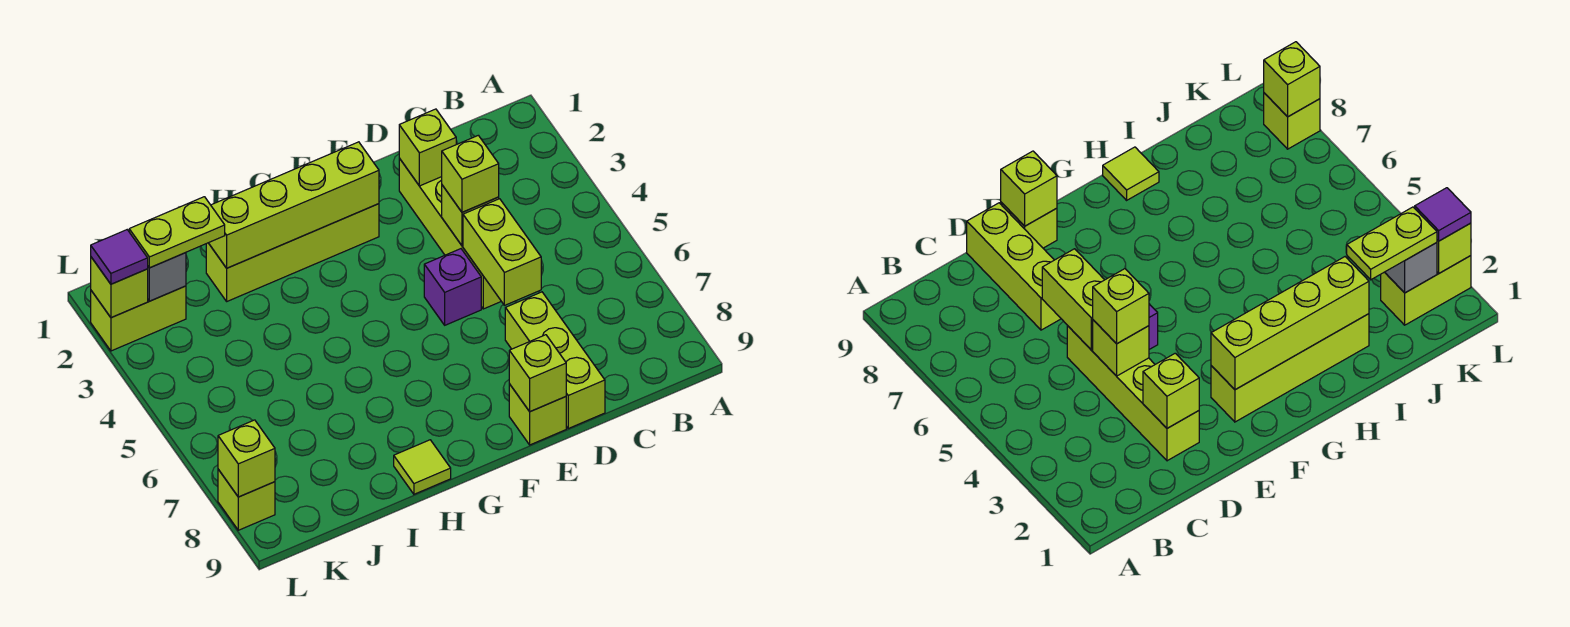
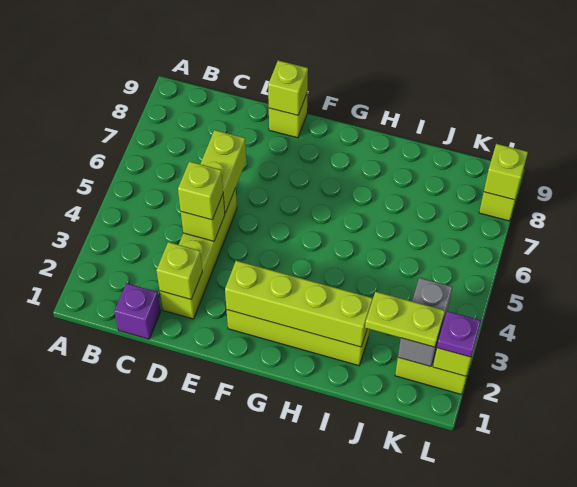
lime 1x3 brick [505,292,605,428] -> none
purple 1x1 brick [424,249,481,325] -> purple 1x1 brick moved to [114,283,161,339]
lime 1x1 tile [394,440,451,494] -> none
grey 1x1 brick [148,253,186,301] -> grey 1x2 brick [398,278,452,367]
purple 1x1 tile [91,230,148,284] -> purple 1x1 plate [437,311,481,357]

